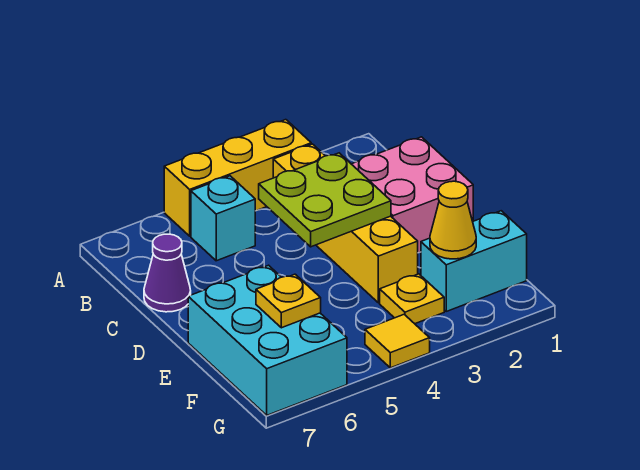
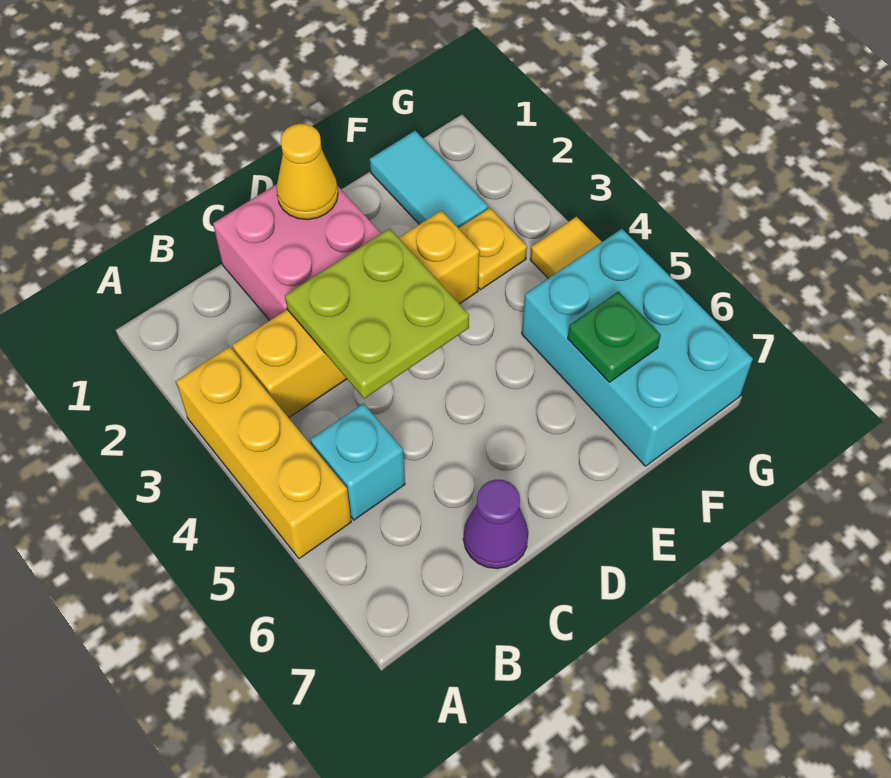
cyan 2x3 brick [188,265,347,415] -> cyan 2x3 brick turned to [522,229,753,466]
cyan 1x2 brick [421,211,527,311] -> cyan 1x2 tile [370,131,488,228]
yellow 1x1 cone [430,181,476,259] -> yellow 1x1 cone moved to [276,124,338,220]
yellow 1x1 plate [256,274,321,328] -> green 1x1 plate [568,292,661,382]

